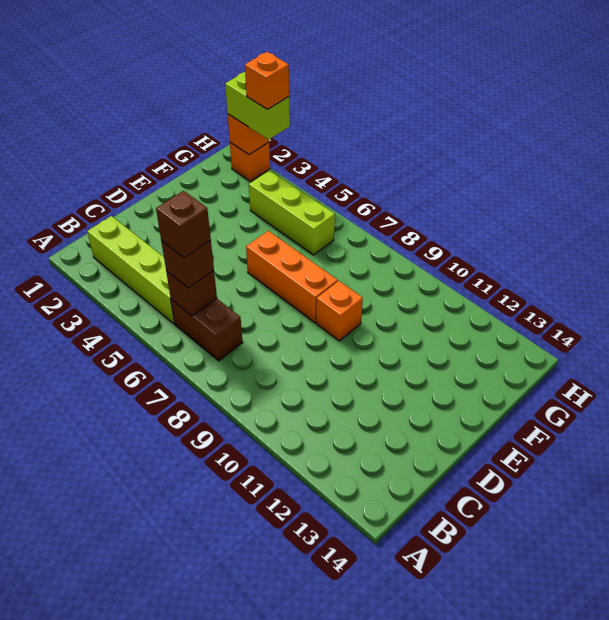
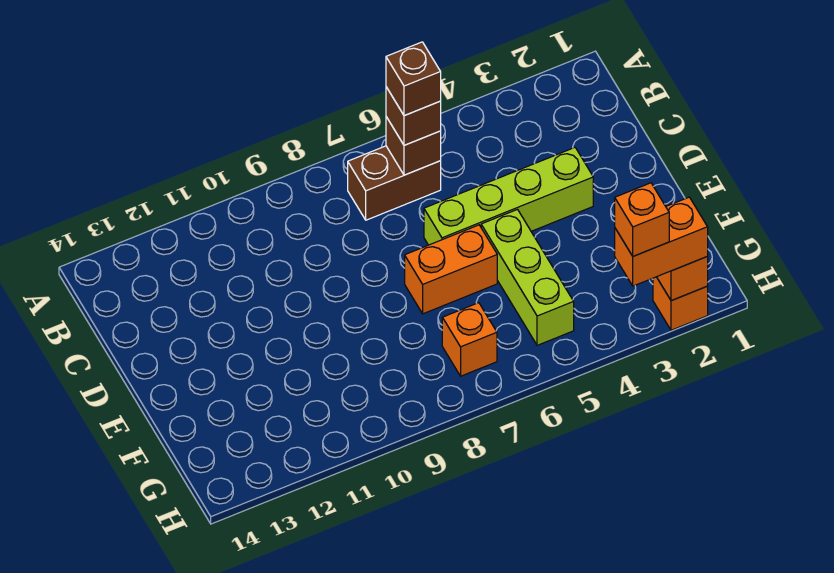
lime 1x4 brick [87,216,175,324] -> lime 1x4 brick moved to [424,148,593,245]
orange 1x3 brick [246,231,338,323] -> orange 1x2 brick [405,225,497,314]
orange 1x1 brick [316,281,363,341] -> orange 1x1 brick moved to [442,303,497,376]
lime 1x3 brick [249,170,335,255] -> lime 1x3 brick turned to [481,210,574,345]
lime 1x2 brick [225,72,290,140] -> orange 1x2 brick [615,197,708,286]

